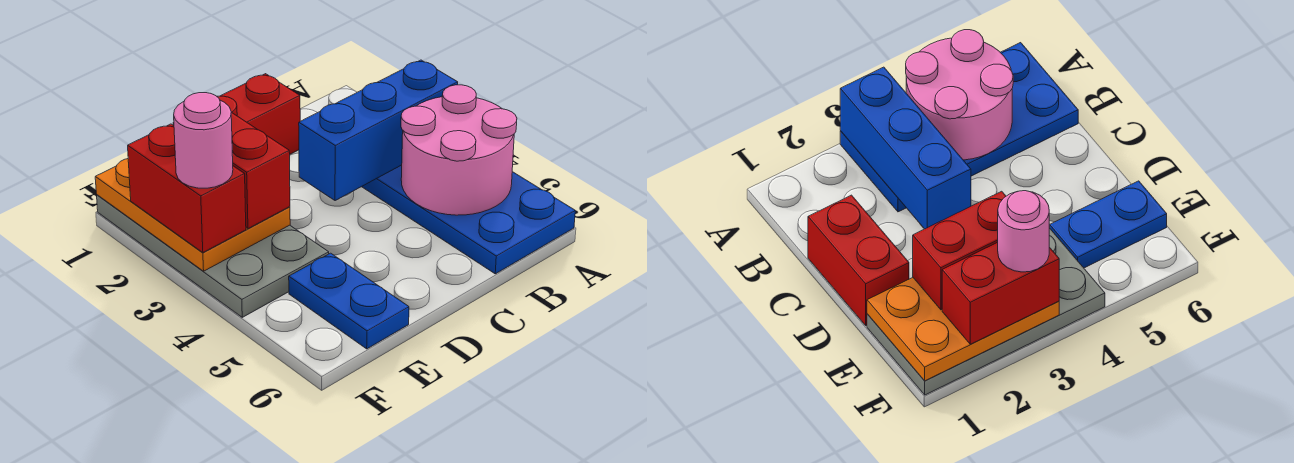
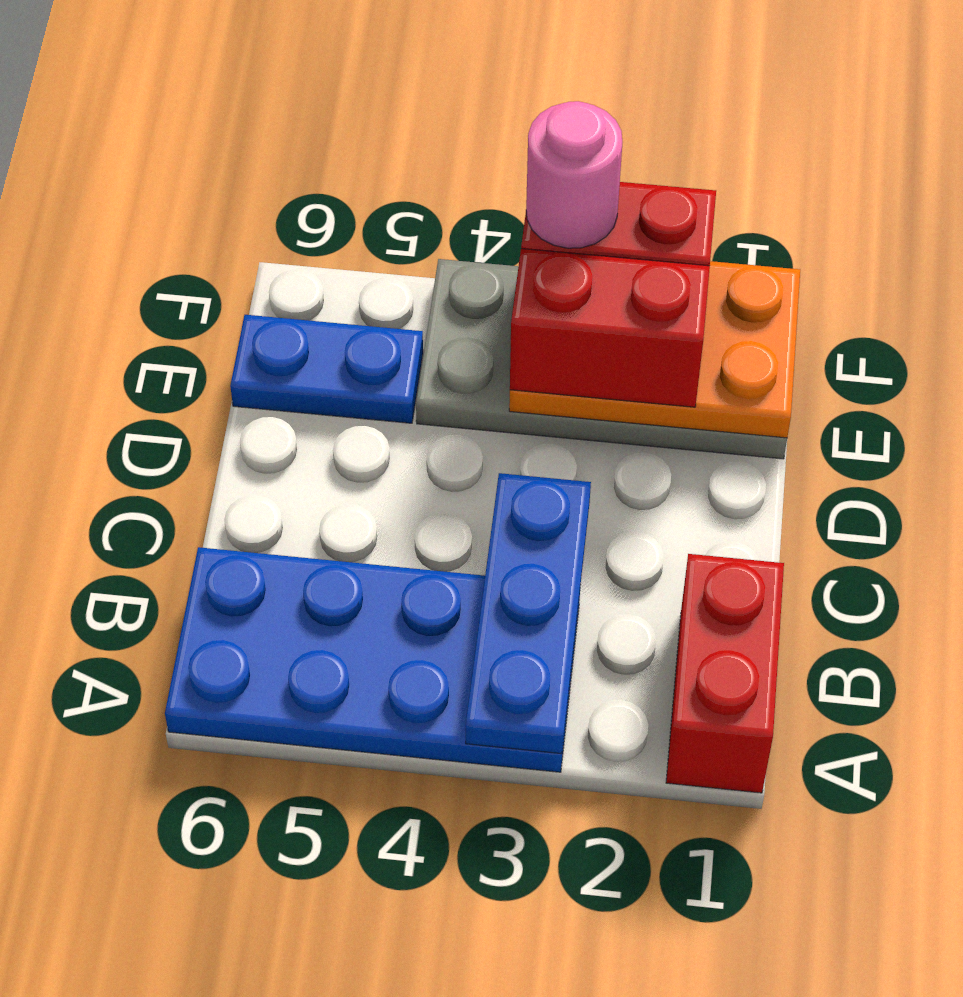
blue 1x3 brick [299,60,458,201] -> blue 1x3 plate [466,473,591,754]
pink 2x2 round brick [401,85,517,215] -> none
red 1x2 brick [217,74,300,154] -> red 1x2 brick moved to [666,554,784,793]

